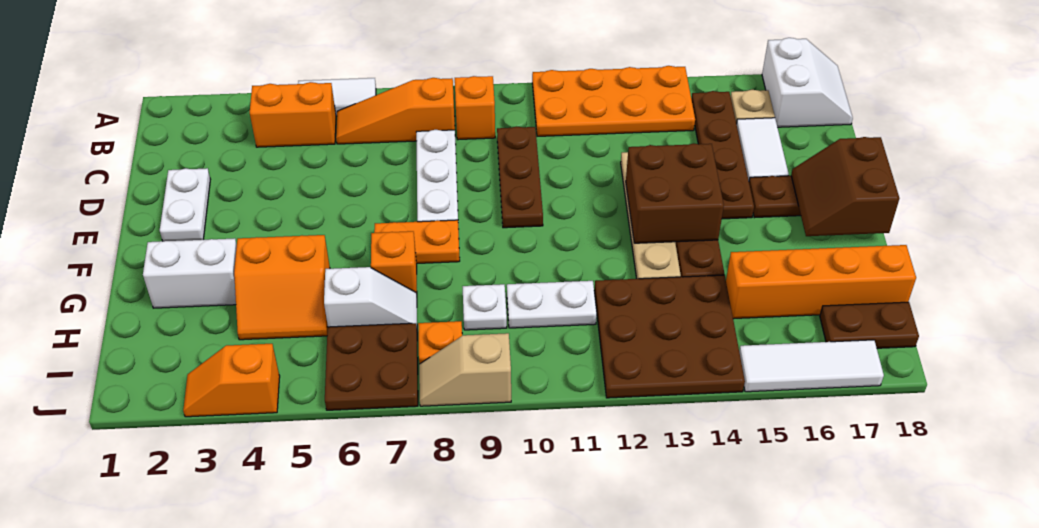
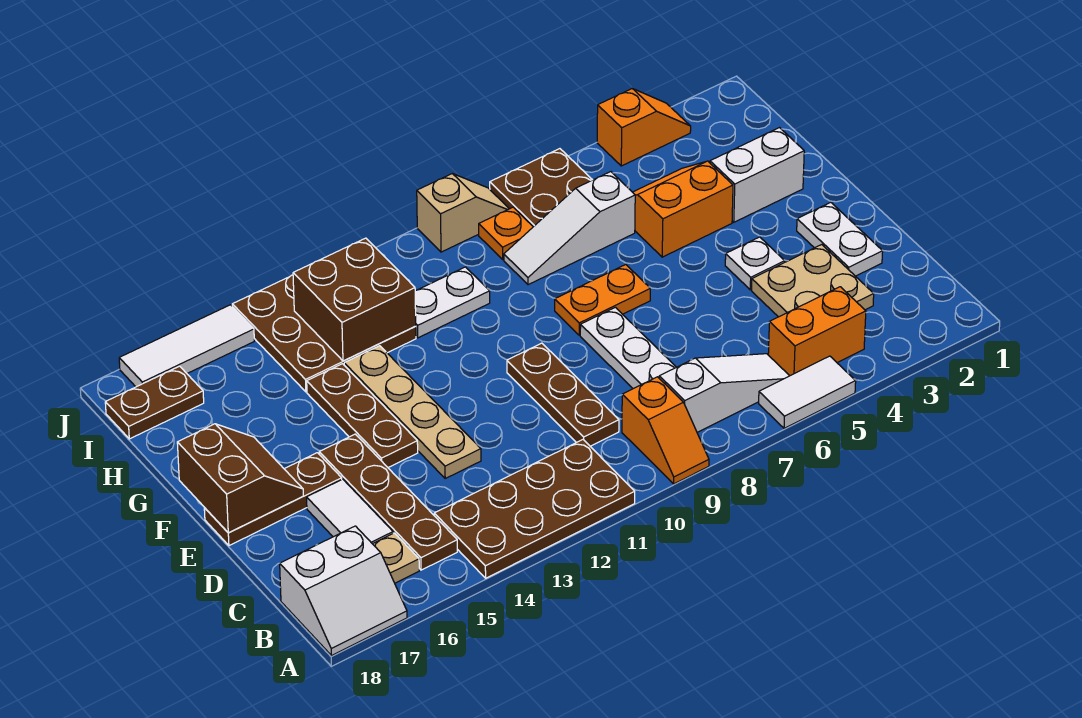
orange 2x4 plate [532,66,695,136] -> brown 2x4 plate [434,440,635,578]
white 2x2 slope [762,38,853,127] -> white 2x2 slope turned to [280,526,407,656]
orange 1x3 slope [336,78,455,144] -> white 1x3 slope [659,354,789,432]
none -> tan 2x2 plate [752,245,874,317]
brown 2x2 brick [626,143,724,243] -> brown 2x2 brick moved to [293,238,416,361]
orange 1x1 brick [371,231,417,294] -> none
white 1x2 slope [324,267,417,327] -> white 1x3 slope [504,172,635,285]
white 1x1 plate [463,284,507,330] -> white 1x1 plate moved to [725,237,785,290]
orange 1x4 brick [726,245,916,319] -> none

